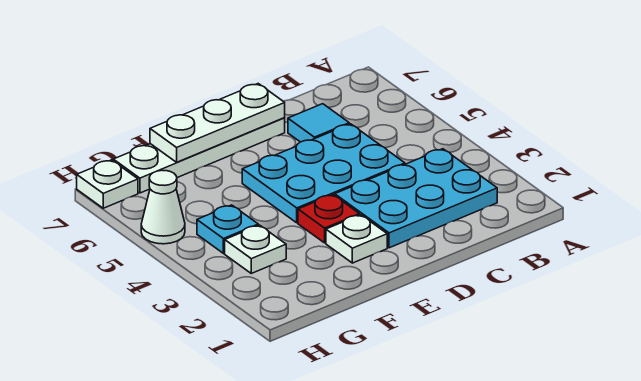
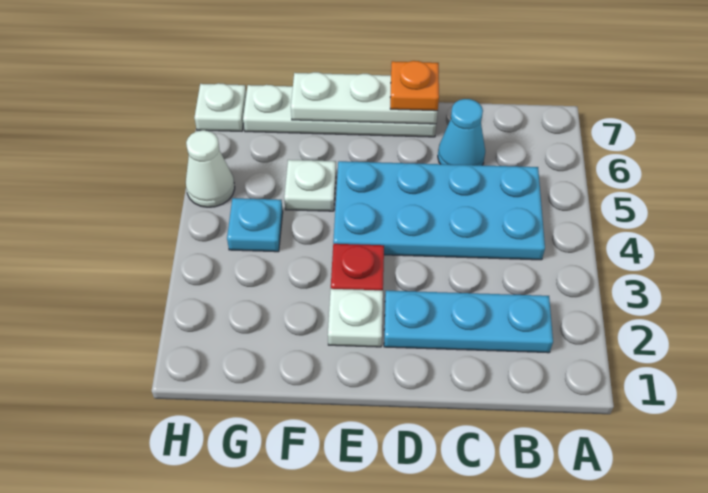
cyan 2x3 plate [335,149,497,248] -> cyan 1x3 plate [384,291,553,353]
cyan 2x3 plate [242,124,405,223] -> cyan 2x4 plate [333,161,545,260]
cyan 1x1 tile [288,104,349,142] -> cyan 1x1 cone [438,99,485,165]
none -> orange 1x1 plate [390,61,439,111]
white 1x1 plate [225,225,286,273] -> white 1x1 plate moved to [284,160,336,211]

